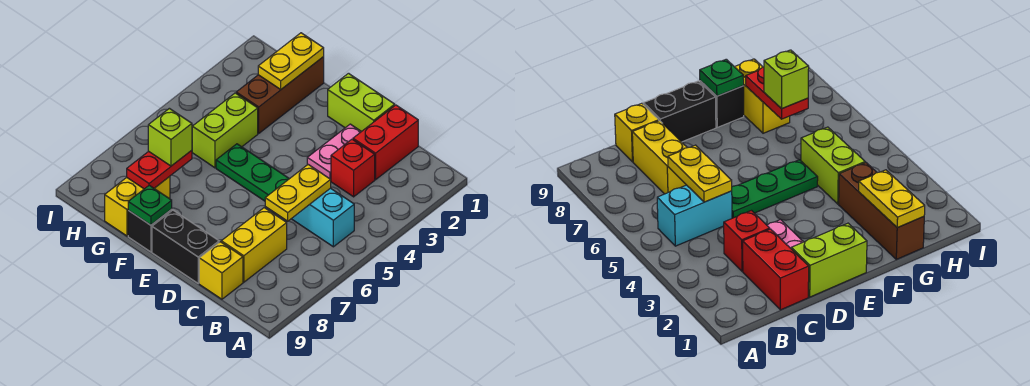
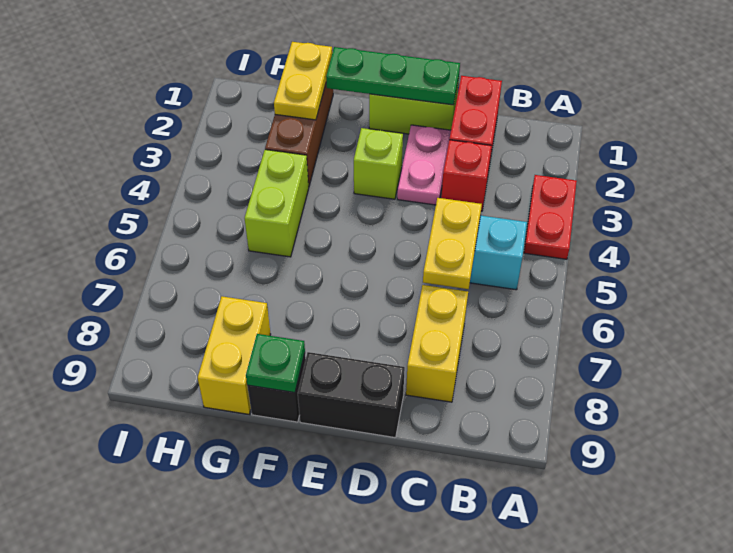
yellow 1x1 brick [199,242,243,299] -> none
green 1x3 plate [216,144,289,201] -> green 1x3 plate moved to [326,47,460,105]
red 1x2 plate [127,150,192,189] -> red 1x2 plate moved to [524,175,577,259]
lime 1x1 brick [148,108,192,166] -> lime 1x1 brick moved to [354,128,403,199]

